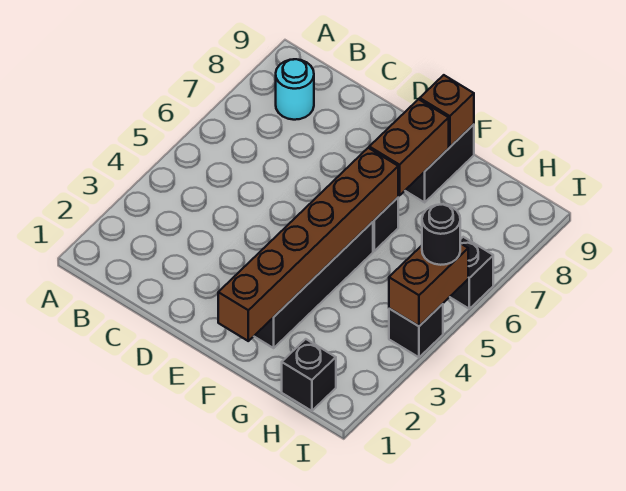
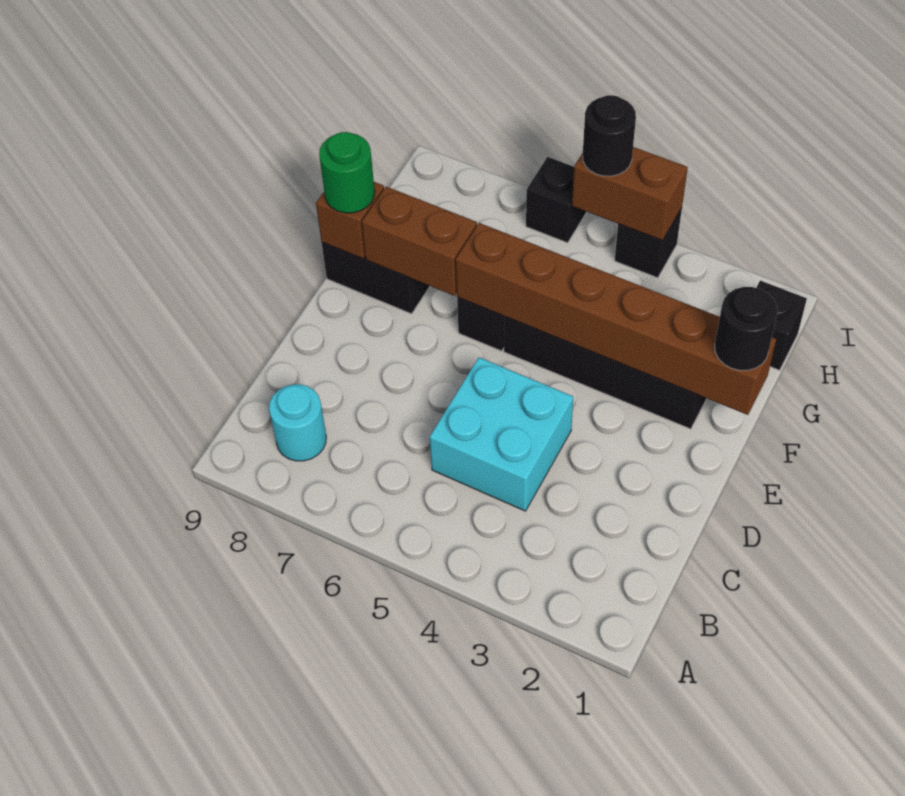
none -> cyan 2x2 brick [430,357,573,511]
none -> black 1x1 round brick [715,287,778,370]
none -> green 1x1 round brick [319,132,375,213]

